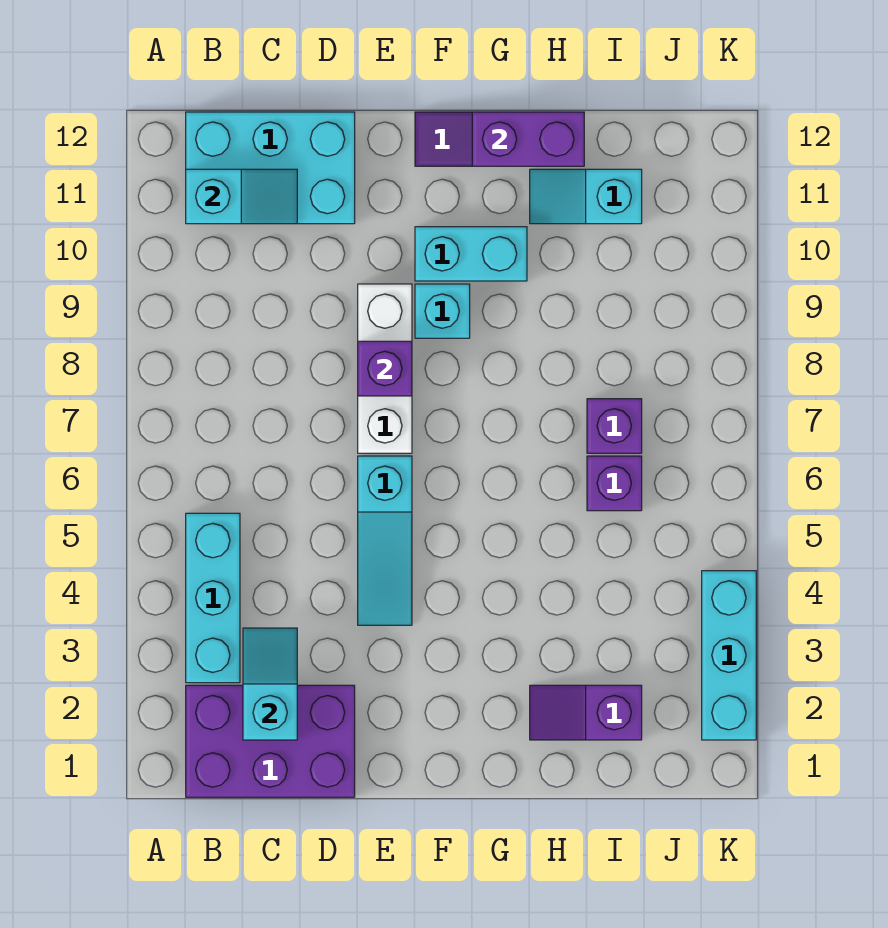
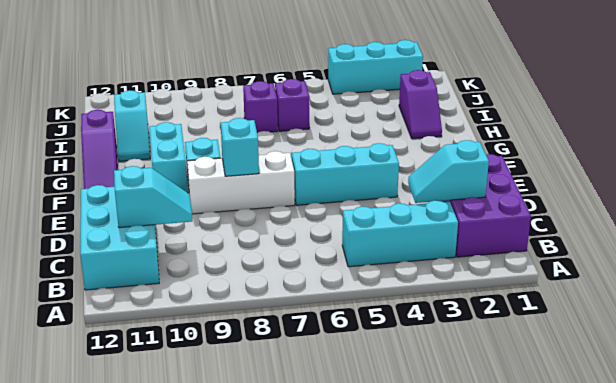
cyan 1x2 slope [186,169,297,224] -> cyan 1x2 slope turned to [114,166,192,228]
cyan 1x3 slope [358,456,412,625] -> cyan 1x3 brick [292,143,399,205]
purple 1x1 brick [358,341,412,396] -> cyan 1x1 brick [221,118,259,176]
purple 1x2 brick [472,112,584,166] -> none

